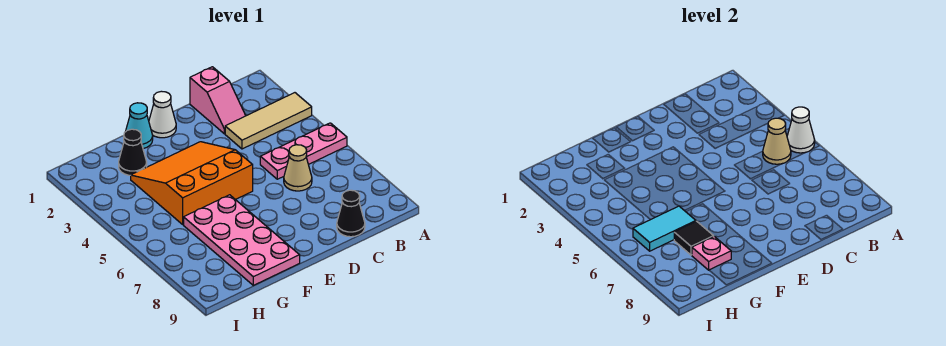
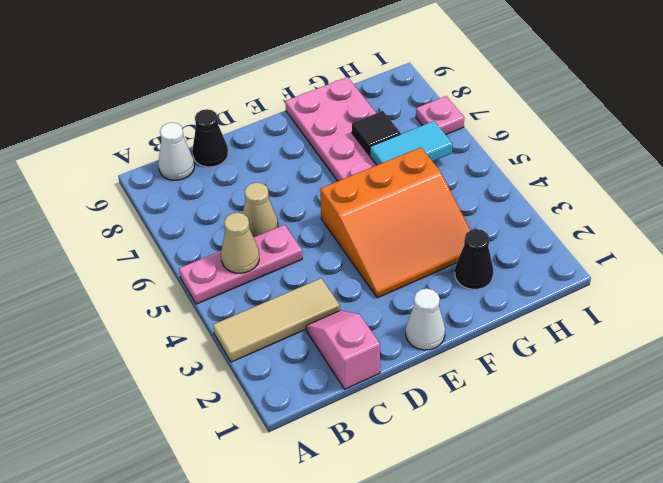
white 1x1 cone [787,107,815,153] -> white 1x1 cone moved to [158,123,194,180]
cyan 1x1 cone [126,103,153,149] -> none
pink 1x1 plate [692,236,731,270] -> pink 1x1 plate moved to [416,96,464,135]

